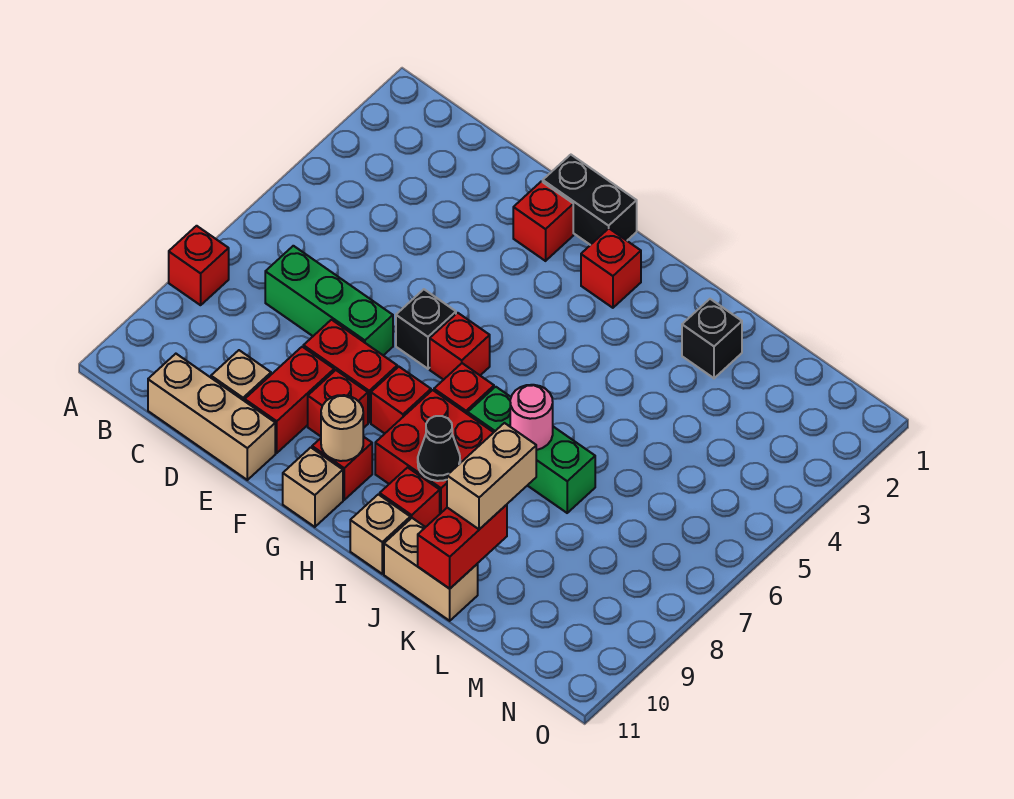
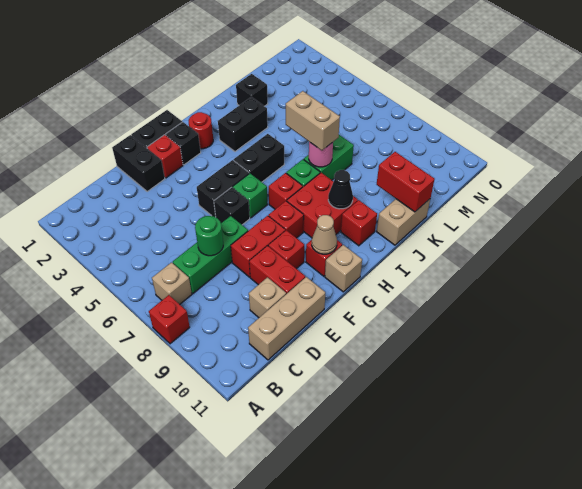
none -> green 1x1 round brick [195,216,223,256]
none -> black 1x2 brick [112,135,165,192]
none -> black 1x2 brick [197,160,249,217]
none -> black 1x1 brick [166,122,201,165]
red 1x1 brick [430,313,490,380] -> green 1x1 brick [233,173,267,218]
tan 1x1 round brick [321,395,363,461] -> tan 1x1 cone [312,215,337,254]
red 1x1 brick [581,229,641,308] -> red 1x1 round brick [189,112,213,149]
none -> black 1x2 brick [234,134,284,182]
none -> black 1x2 brick [218,97,268,152]
tan 1x1 brick [350,494,410,574] -> tan 1x1 brick moved to [152,263,192,304]
tan 1x2 brick [447,423,536,529] -> tan 1x2 brick moved to [286,91,340,150]

